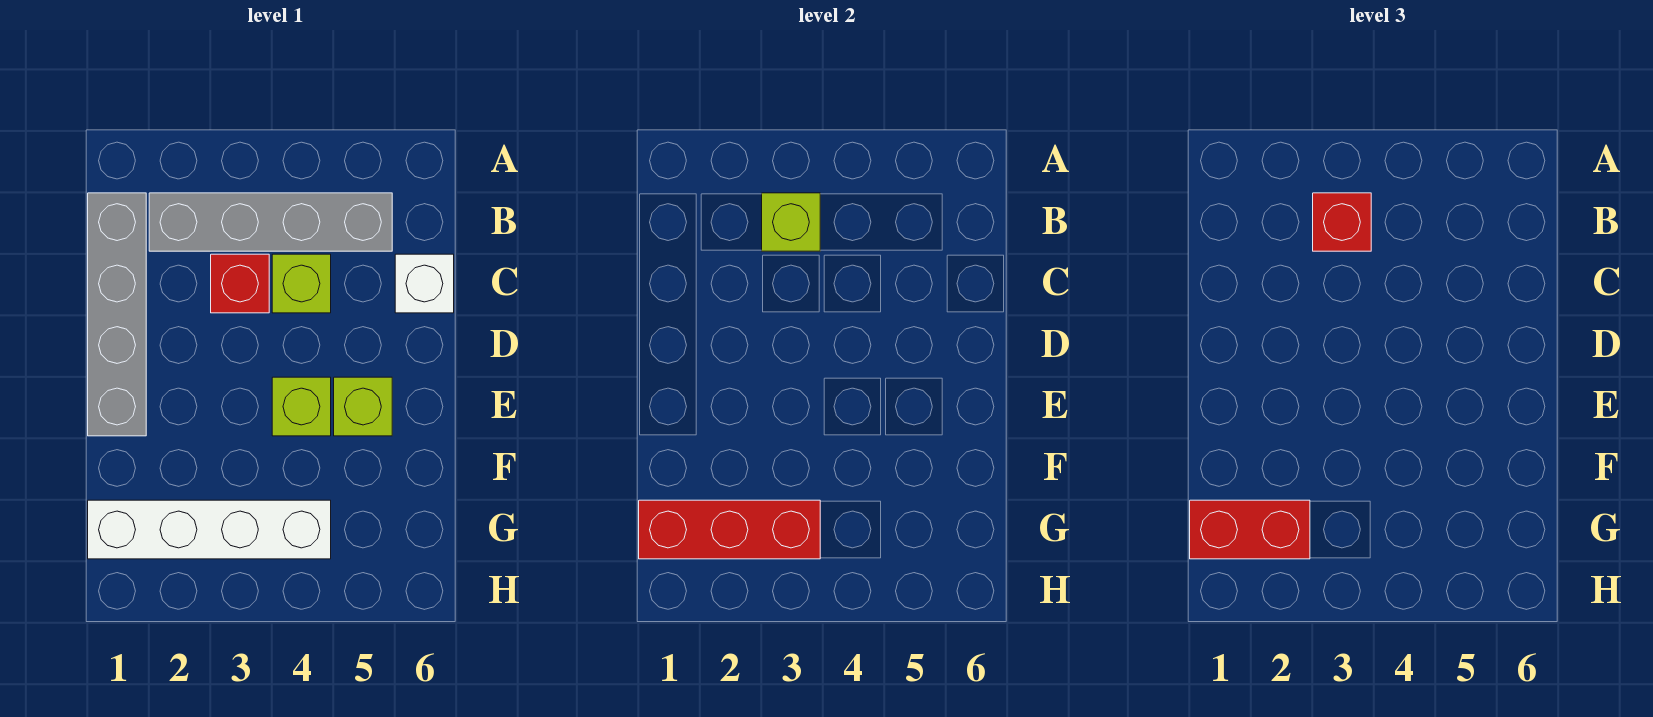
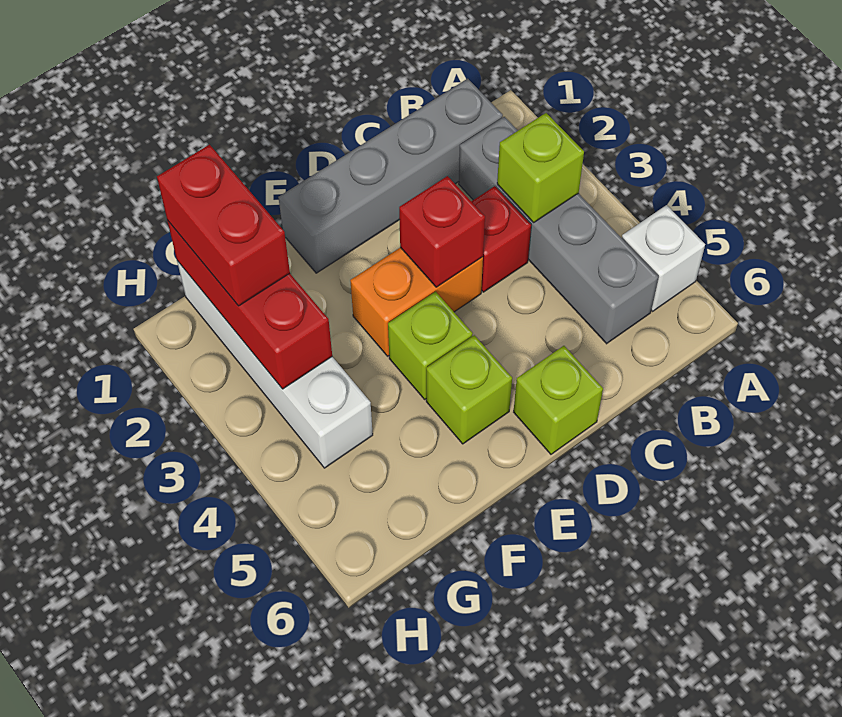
red 1x1 brick [1313,193,1371,251] -> red 1x1 brick moved to [399,176,485,287]
lime 1x1 brick [272,254,331,313] -> lime 1x1 brick moved to [514,346,603,454]
white 1x1 brick [395,254,454,313] -> white 1x1 brick moved to [622,205,705,311]
none -> orange 1x2 brick [350,247,483,356]

